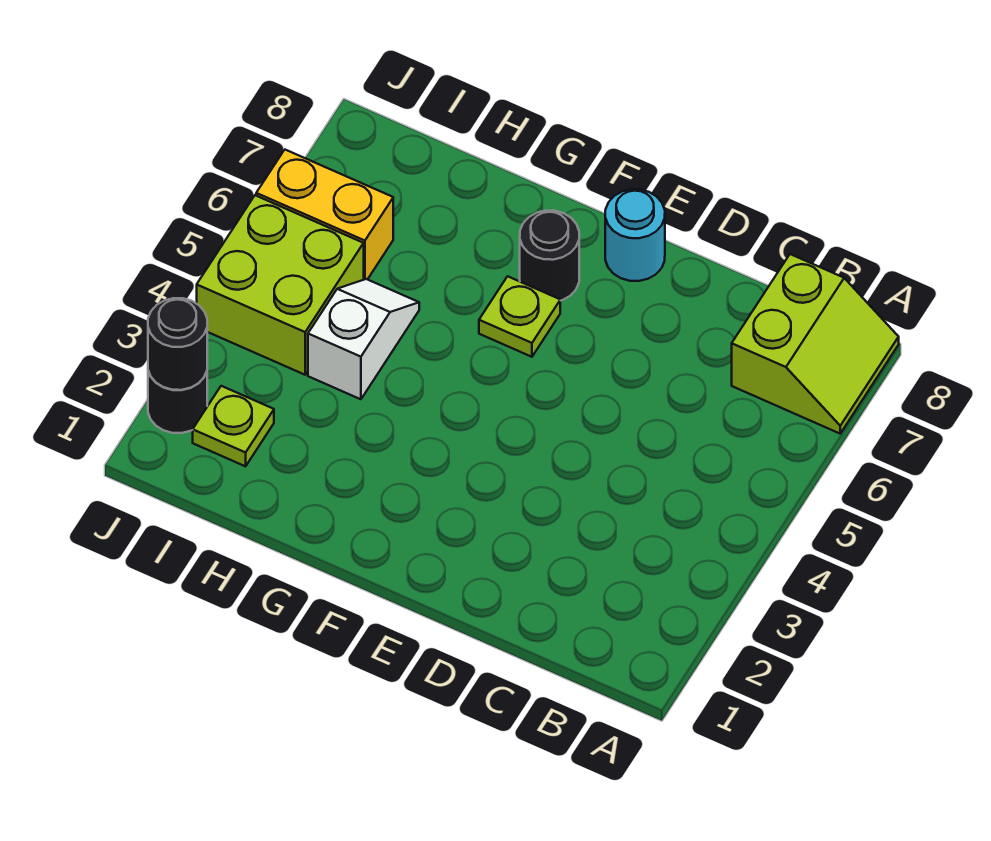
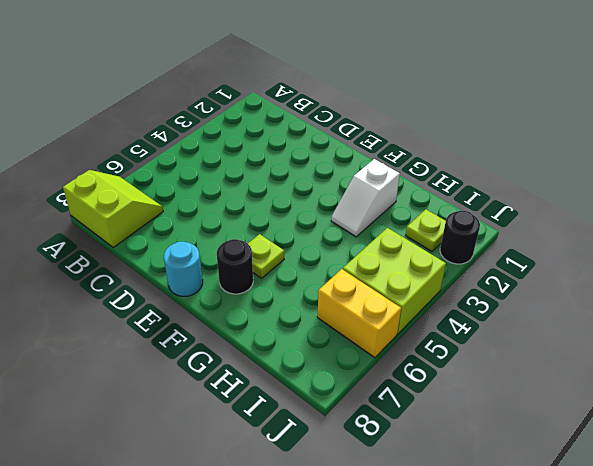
lime 2x2 slope [732,254,899,433] -> lime 2x2 slope turned to [63,170,163,247]
white 1x2 slope [308,279,419,399] -> white 1x2 slope moved to [331,159,400,237]
black 1x1 round brick [148,298,207,390] -> none

